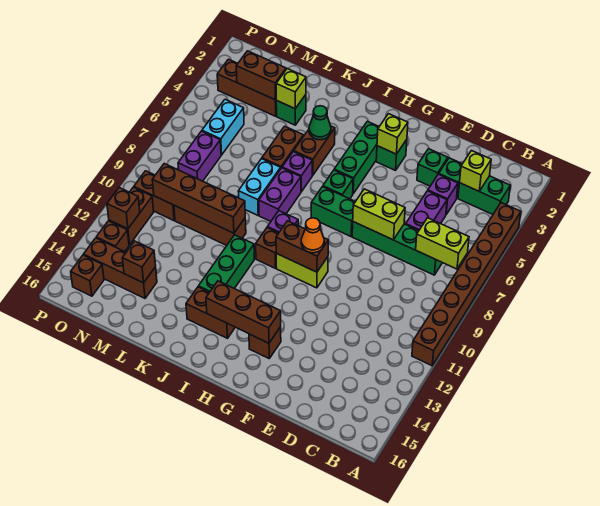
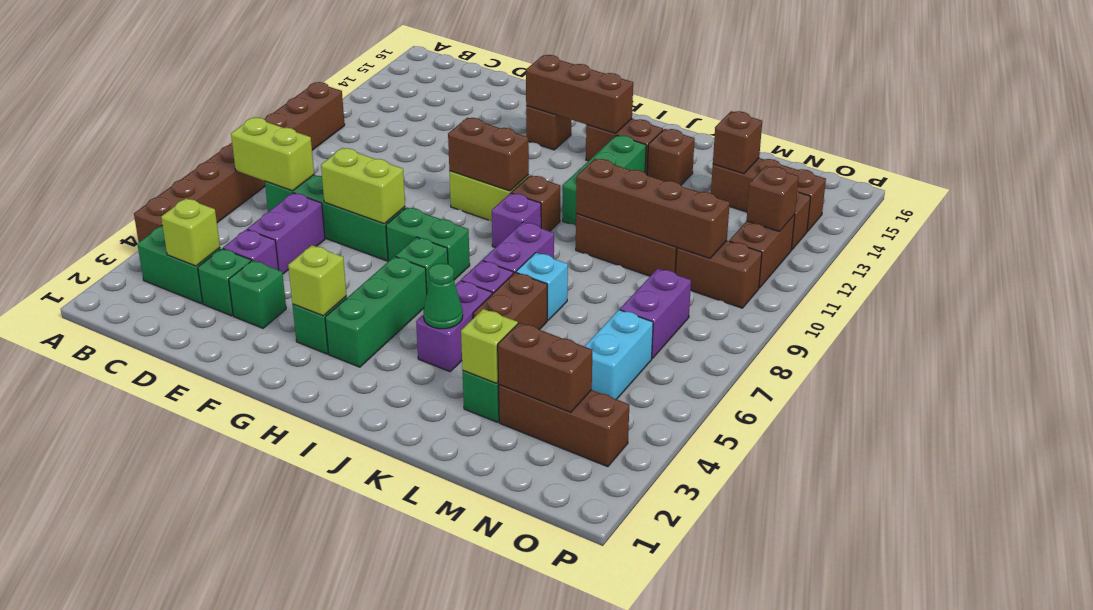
orange 1x1 cone [301,218,324,253] -> none
brown 1x2 brick [294,126,335,175] -> purple 1x2 brick [416,281,492,372]
cyan 1x2 brick [238,159,281,215] -> cyan 1x1 brick [516,253,568,320]
brown 1x1 brick [71,255,104,296] -> brown 1x1 brick moved to [647,129,695,185]

